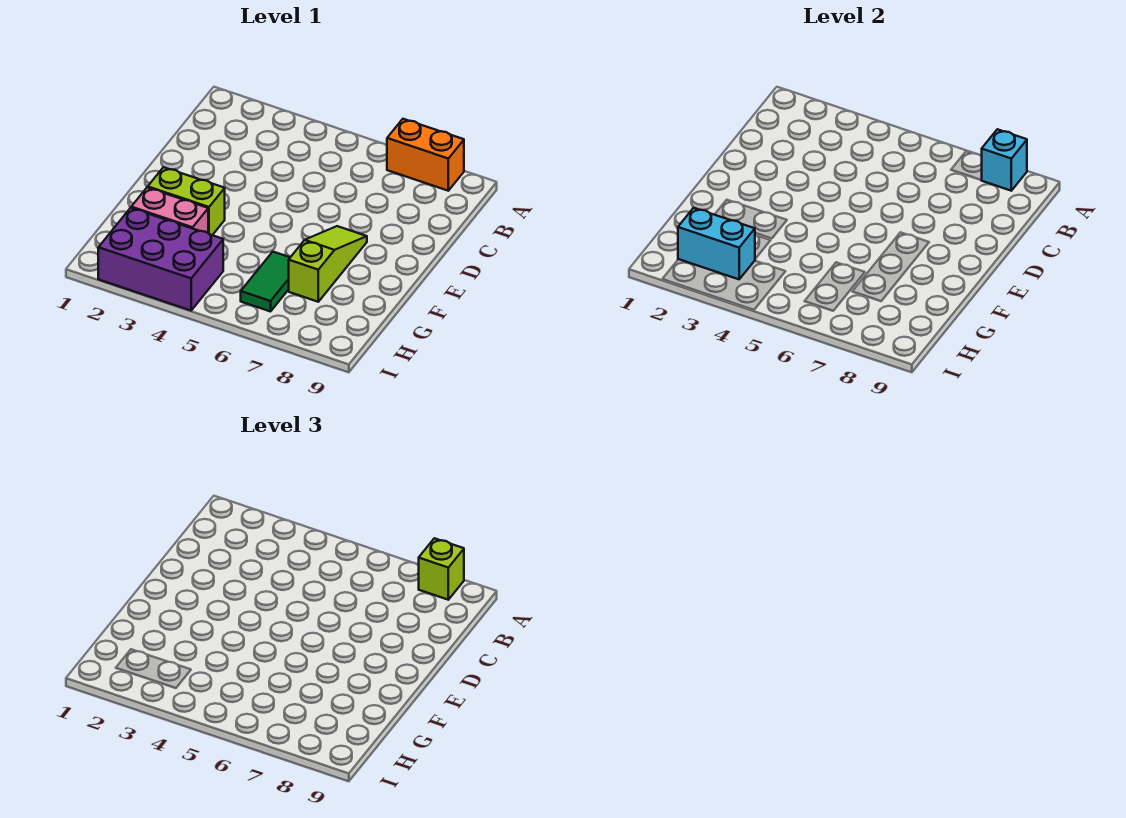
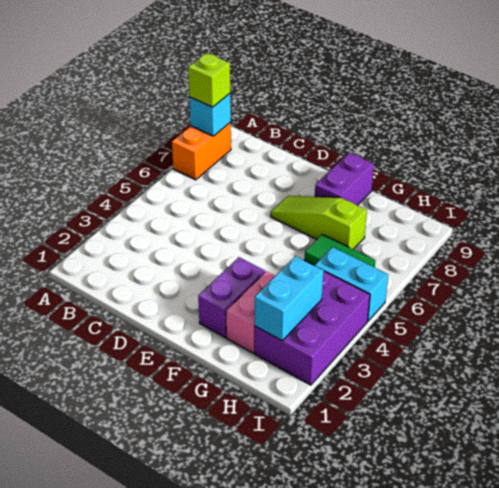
lime 1x2 brick [148,167,225,235] -> purple 1x2 brick [198,257,265,337]
none -> purple 1x2 brick [315,153,374,205]
none -> cyan 1x2 brick [315,247,388,321]

